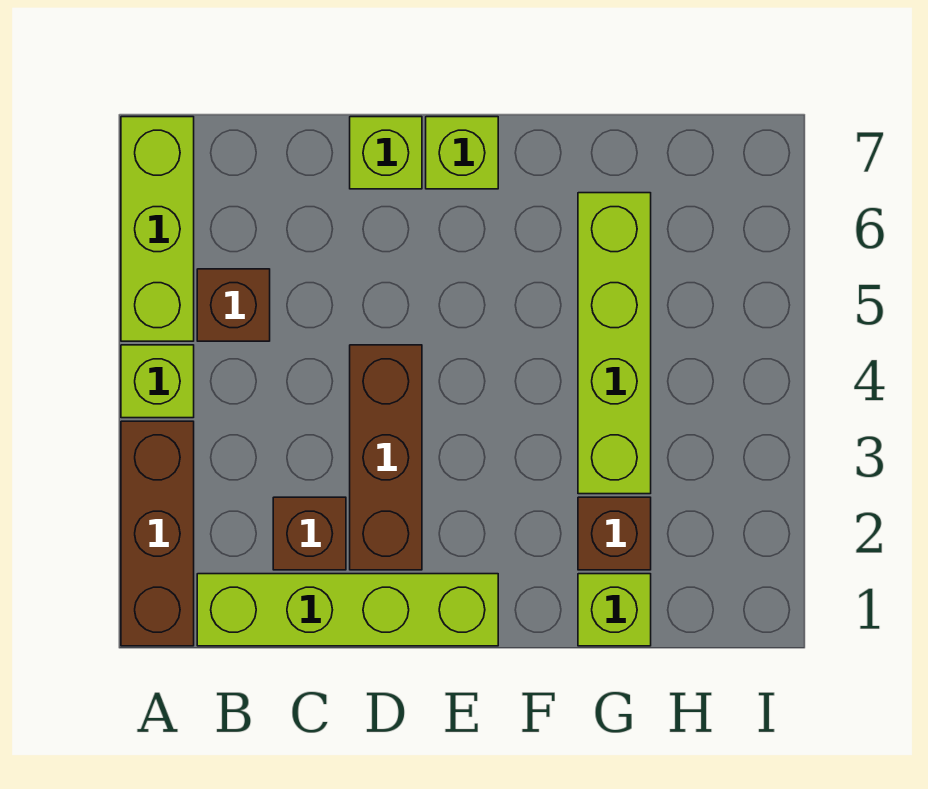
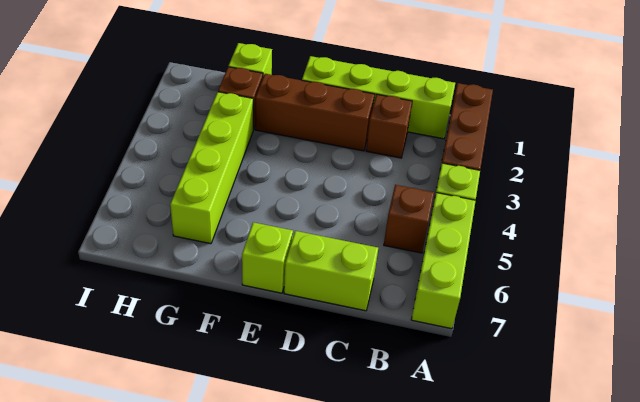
brown 1x3 brick [350,345,422,570] -> brown 1x3 brick turned to [255,74,375,151]
lime 1x1 brick [350,117,422,189] -> lime 1x2 brick [284,231,378,311]

